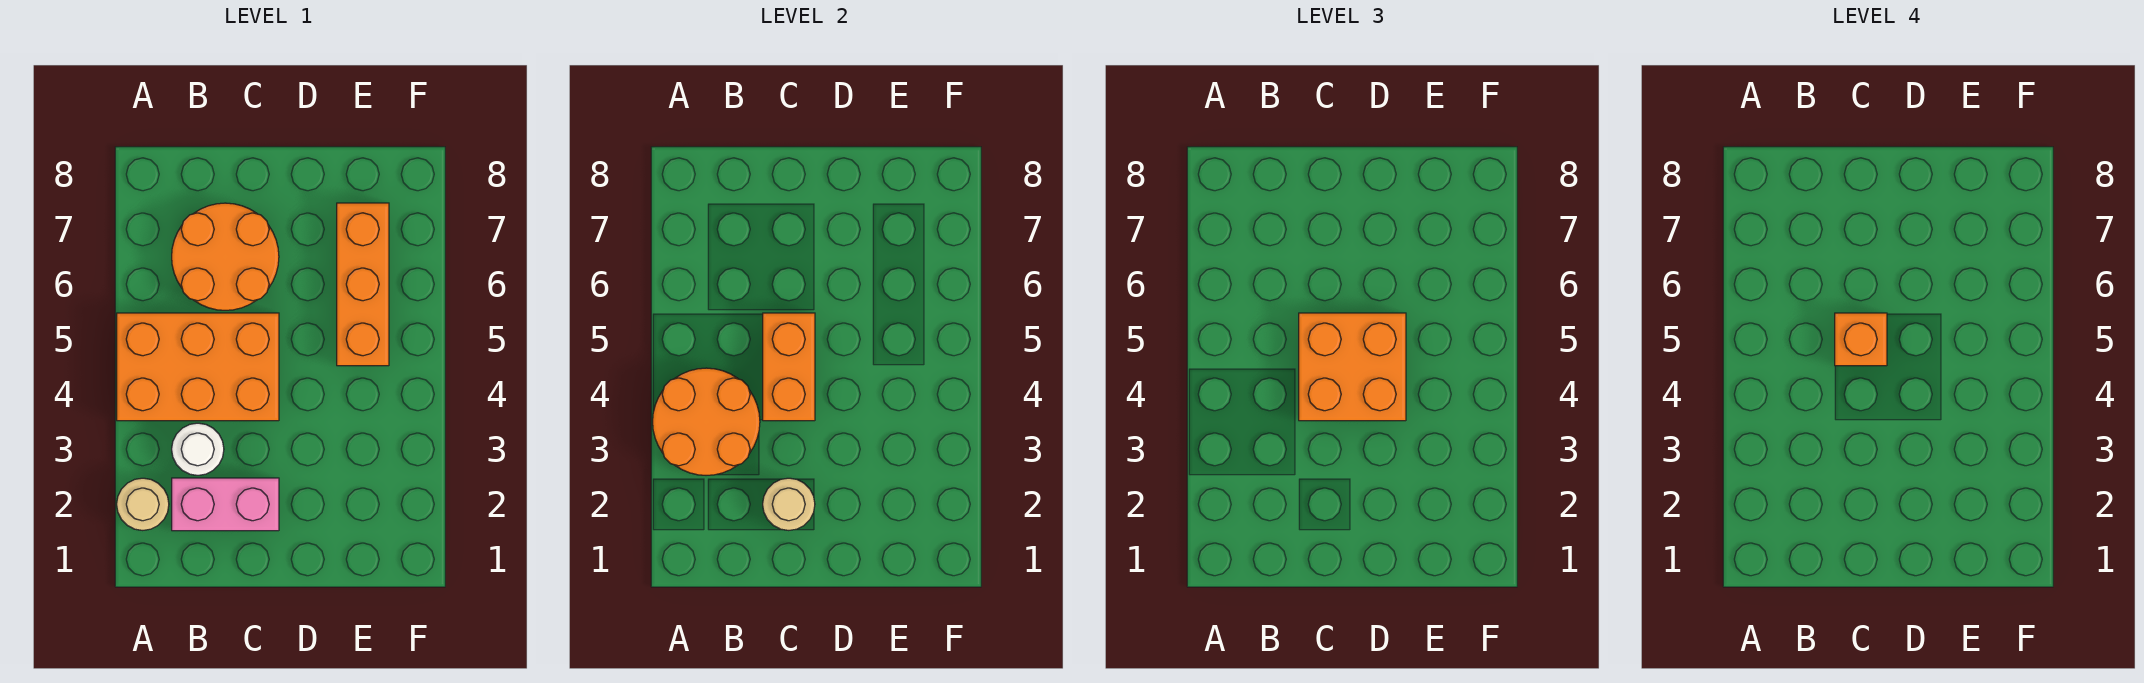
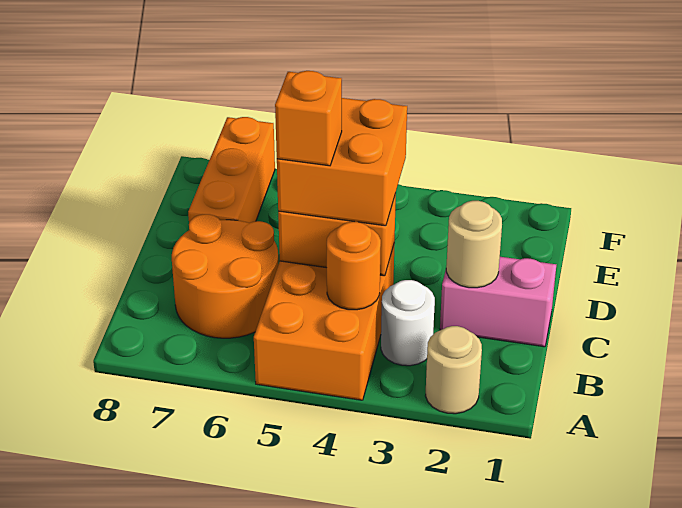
orange 2x2 round brick [653,368,760,475] -> orange 1x1 round brick [327,222,381,310]
pink 1x2 brick [172,478,279,531] -> pink 1x2 brick turned to [440,257,556,347]
orange 1x3 brick [337,203,389,366] -> orange 1x3 brick turned to [188,117,275,223]

